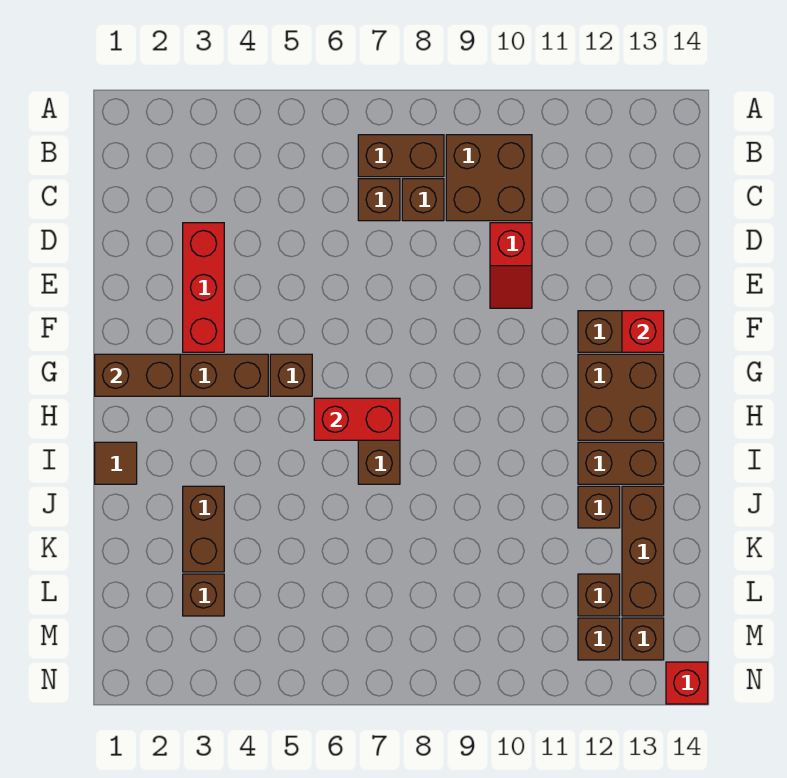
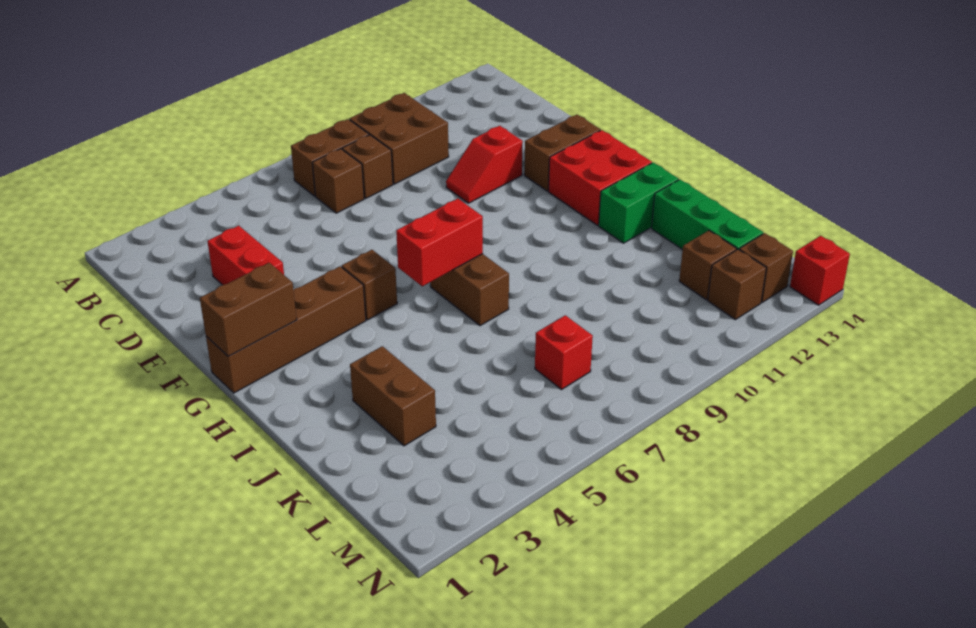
red 1x3 brick [183,223,224,352] -> red 1x2 brick [207,226,284,285]
red 1x2 slope [490,223,532,308] -> red 1x2 slope turned to [446,126,523,203]
red 1x1 brick [622,311,664,352] -> red 1x1 brick moved to [535,315,593,390]
brown 2x2 brick [578,354,664,440] -> red 2x2 brick [548,130,652,225]
brown 1x1 tile [95,442,137,484] -> none
brown 1x2 brick [578,442,664,484] -> green 1x2 brick [599,163,679,243]
brown 1x1 brick [578,486,620,528] -> none
brown 1x3 brick [622,486,664,616] -> green 1x3 brick [652,180,763,250]
brown 1x1 brick [183,574,224,616] -> none

